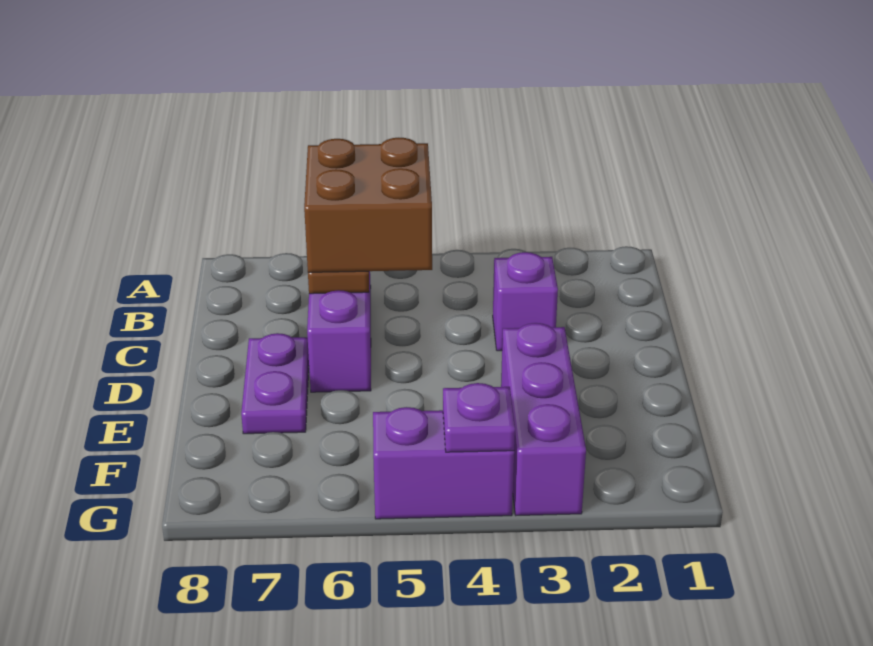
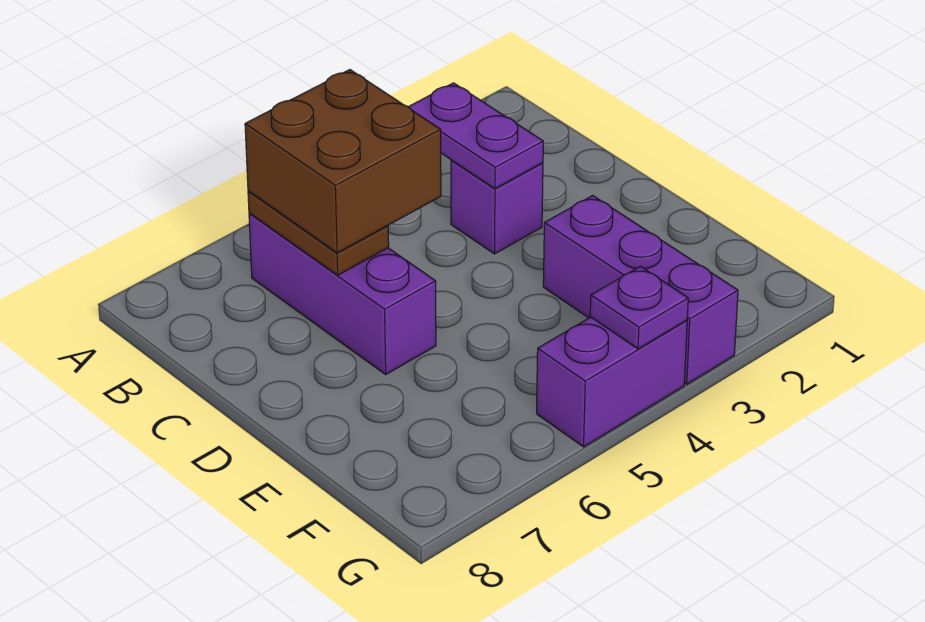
purple 1x2 plate [241,333,309,434] -> purple 1x2 plate moved to [409,83,543,189]

